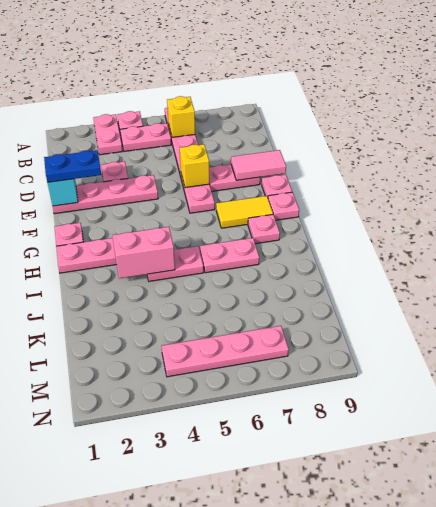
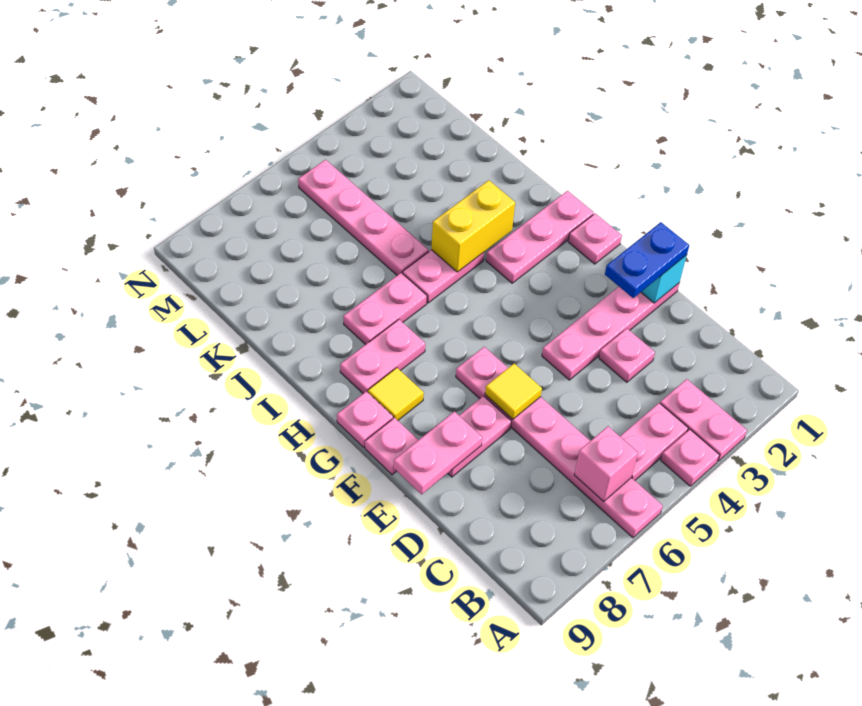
yellow 1x1 brick [167,96,195,137] -> pink 1x1 brick [574,426,638,502]
yellow 1x1 brick [180,144,209,188] -> yellow 1x1 tile [485,364,542,419]
pink 1x2 tile [231,150,286,180] -> pink 1x2 plate [394,412,482,494]
yellow 1x2 tile [216,196,273,228] -> yellow 1x1 tile [368,368,424,420]
pink 1x1 plate [248,215,280,244] -> pink 1x2 plate [340,320,425,393]
pink 1x2 brick [112,227,175,278] -> yellow 1x2 brick [431,180,515,272]
pink 1x4 plate [162,326,289,377] -> pink 1x4 plate turned to [298,160,429,275]

